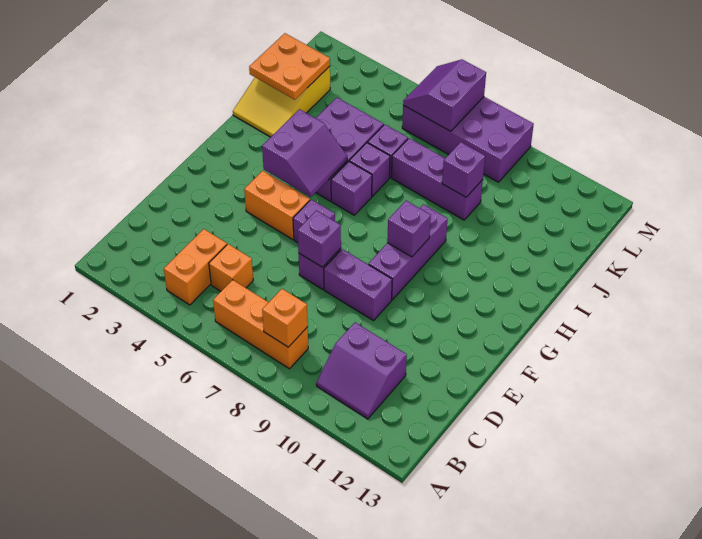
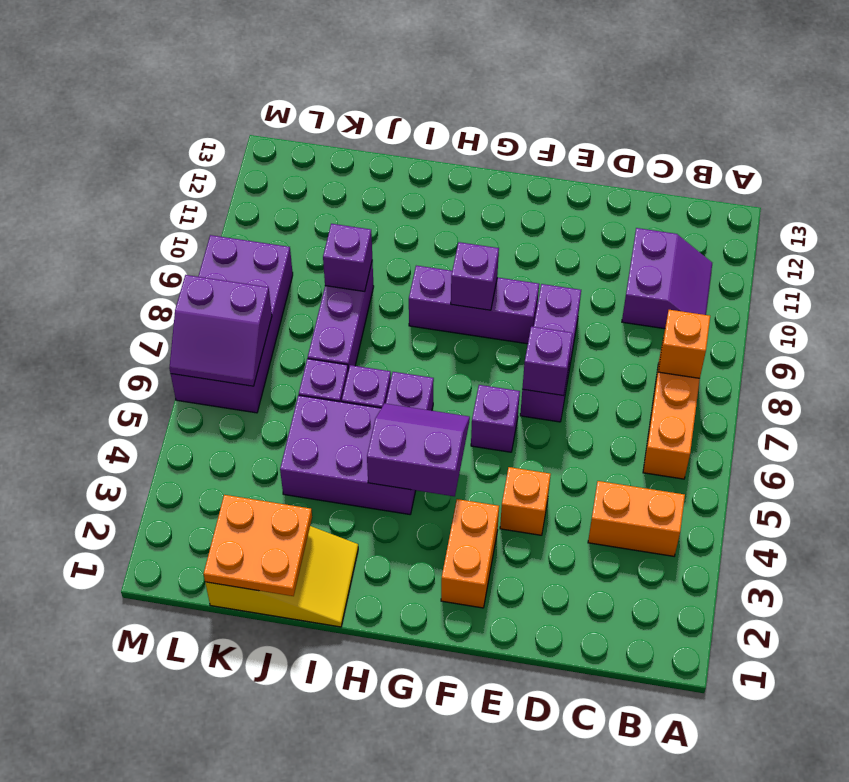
orange 1x1 brick [209,244,253,291] -> orange 1x1 brick moved to [500,467,551,535]
orange 1x2 brick [244,171,310,240] -> orange 1x2 brick moved to [441,499,499,608]

